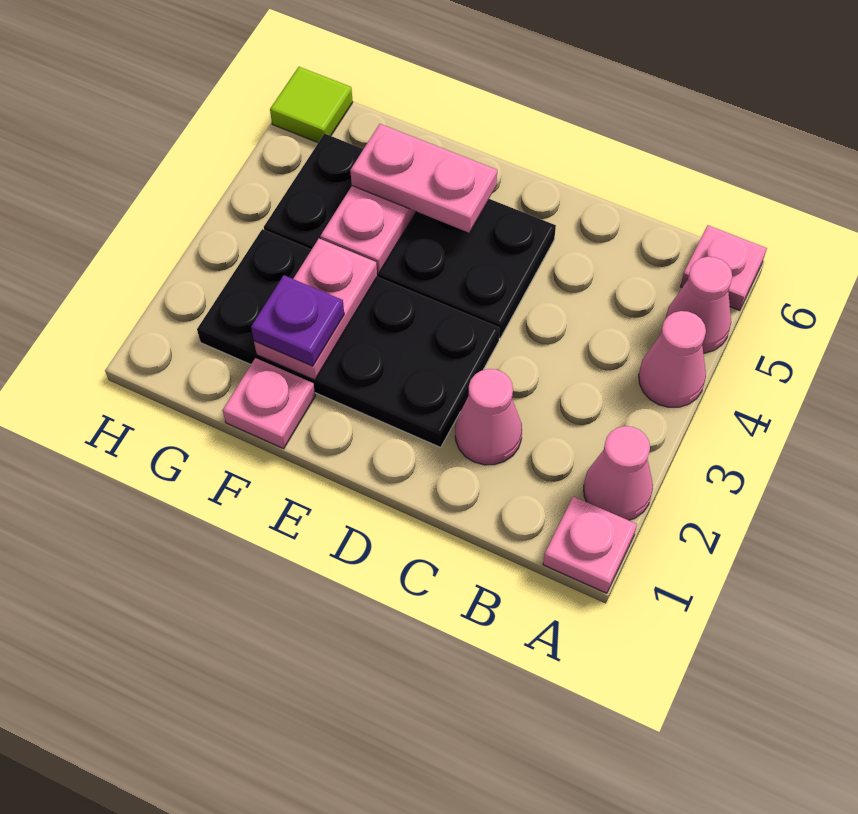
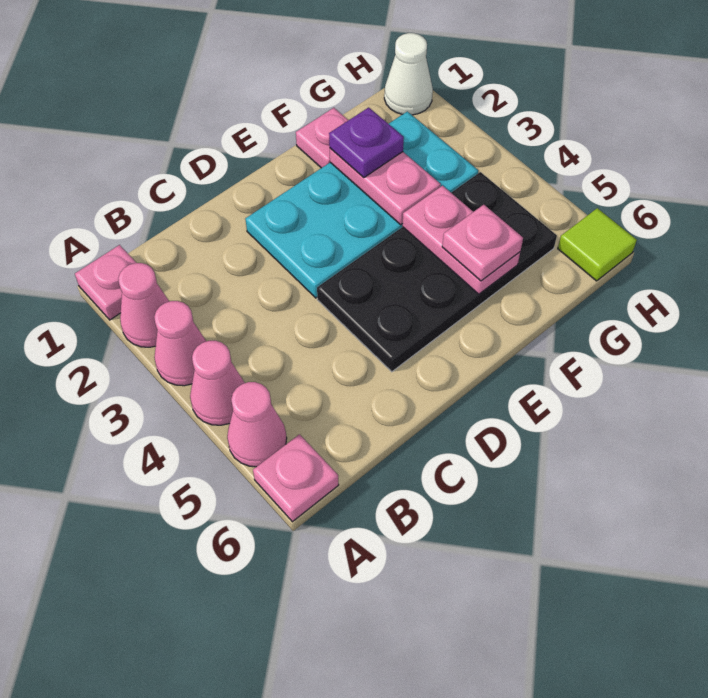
pink 1x1 cone [455,369,522,465] -> pink 1x1 cone moved to [154,301,206,386]
black 2x4 plate [197,229,500,447] -> cyan 2x4 plate [245,111,478,298]
pink 1x2 plate [350,124,497,233] -> pink 1x1 plate [442,205,523,281]
none -> white 1x1 cone [384,33,433,115]

